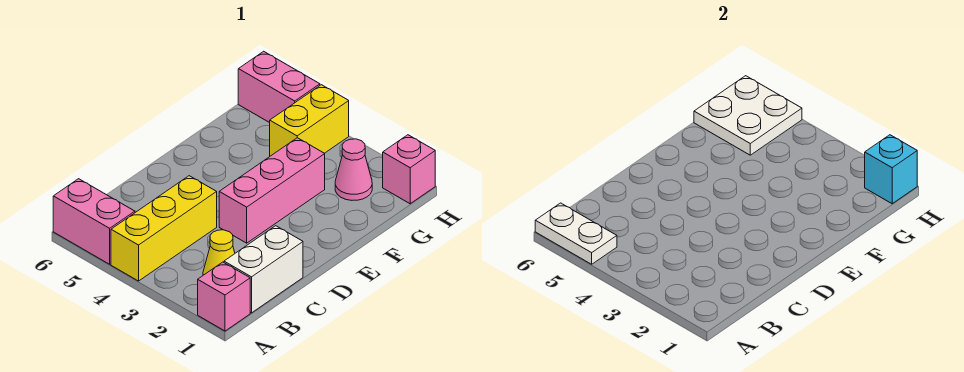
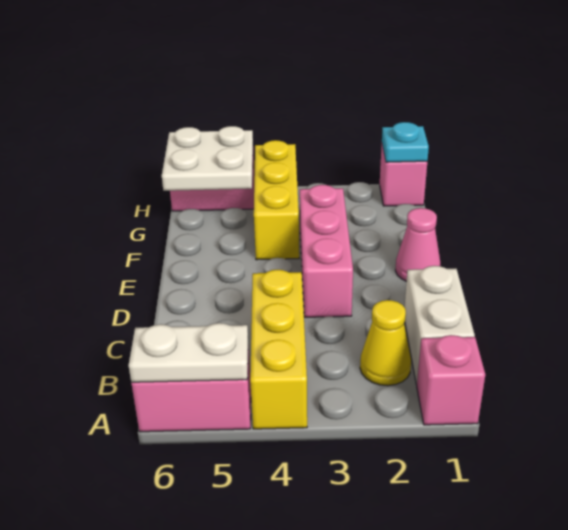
pink 1x1 cone [335,139,372,200] -> pink 1x1 cone moved to [395,208,440,281]
yellow 1x2 brick [270,85,349,156] -> yellow 1x3 brick [254,140,299,260]
cyan 1x1 brick [865,135,917,204] -> cyan 1x1 plate [382,122,429,162]

